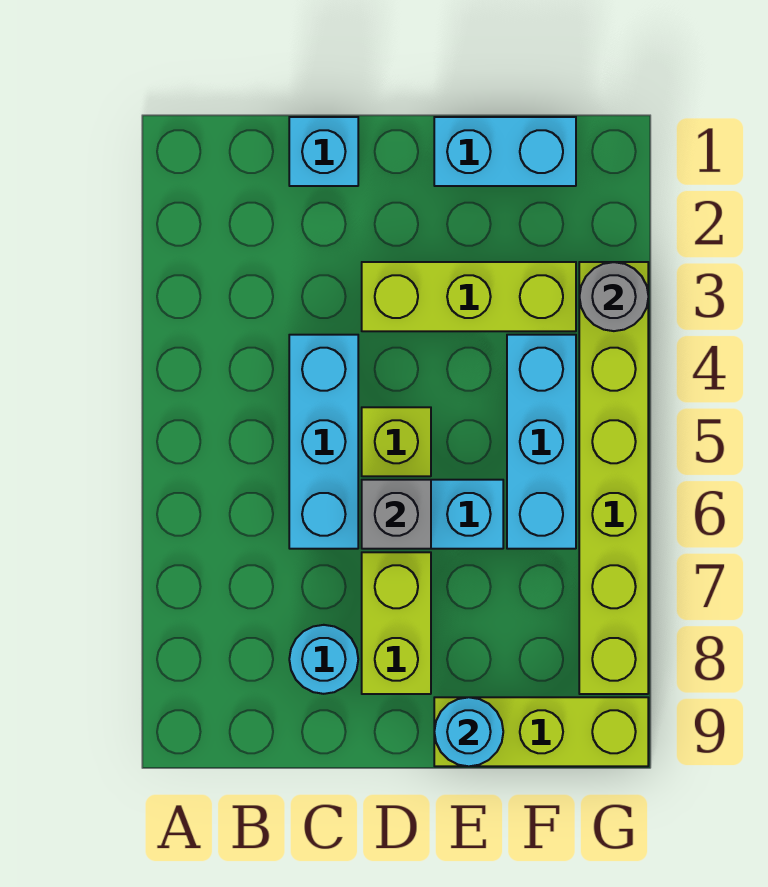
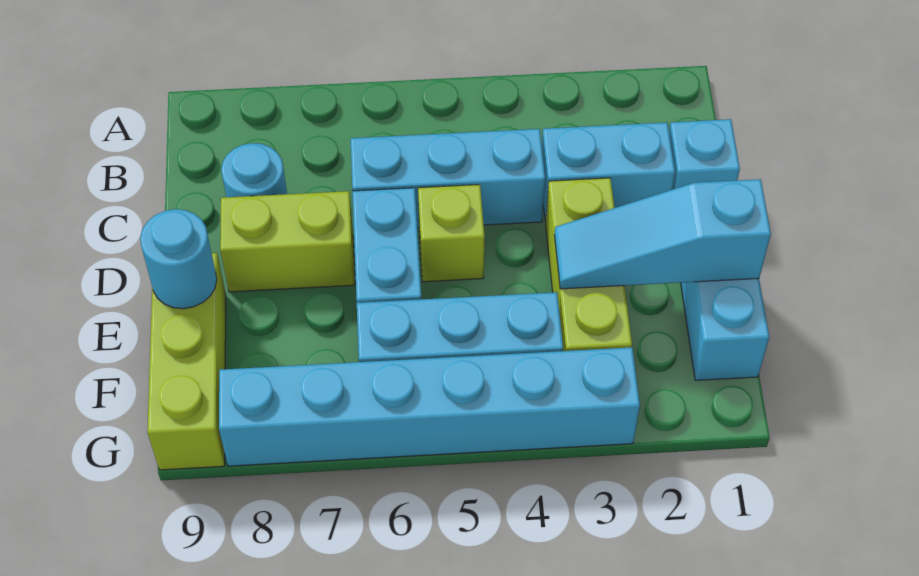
none -> cyan 1x2 brick [542,122,675,222]
grey 1x1 brick [362,480,431,549] -> none
none -> cyan 1x3 slope [554,179,771,289]
lime 1x6 brick [579,262,648,694] -> cyan 1x6 brick [219,347,640,466]
grey 1x1 round brick [579,262,648,331] -> none

